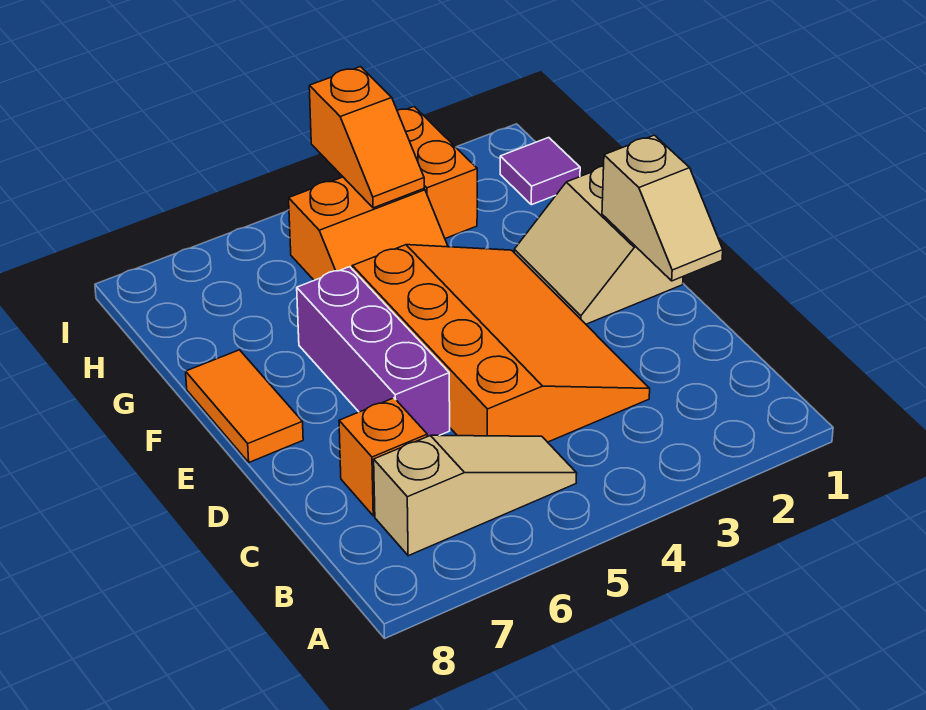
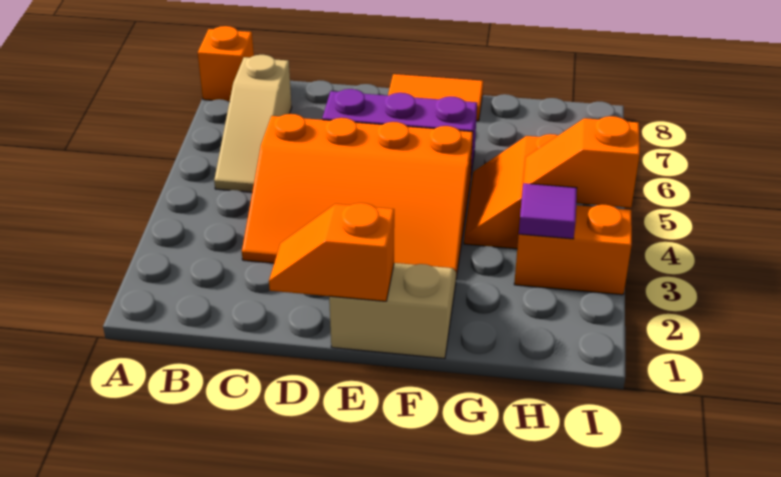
orange 1x1 brick [339,398,427,516] -> orange 1x1 brick moved to [198,26,254,102]
tan 1x2 slope [602,135,723,281] -> orange 1x2 slope [269,203,394,301]
purple 1x1 tile [500,138,580,205] -> purple 1x1 tile moved to [519,183,577,239]

